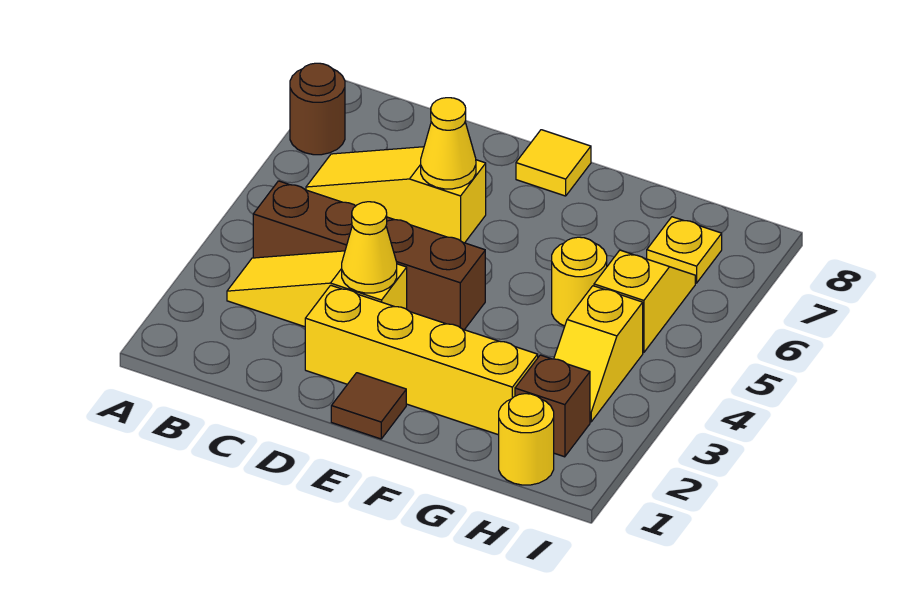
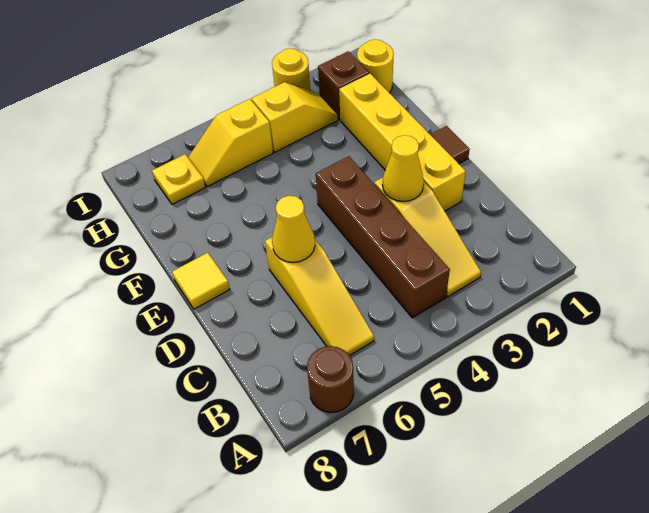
yellow 1x1 round brick [552,237,607,326] -> yellow 1x1 round brick moved to [272,48,310,91]

